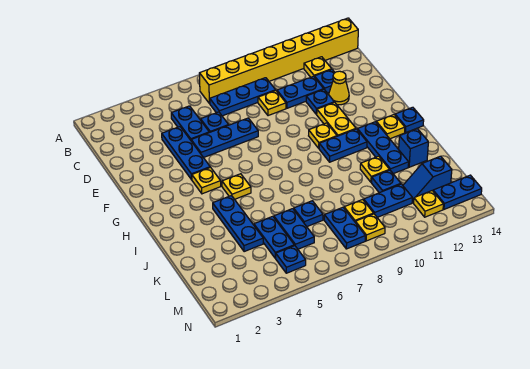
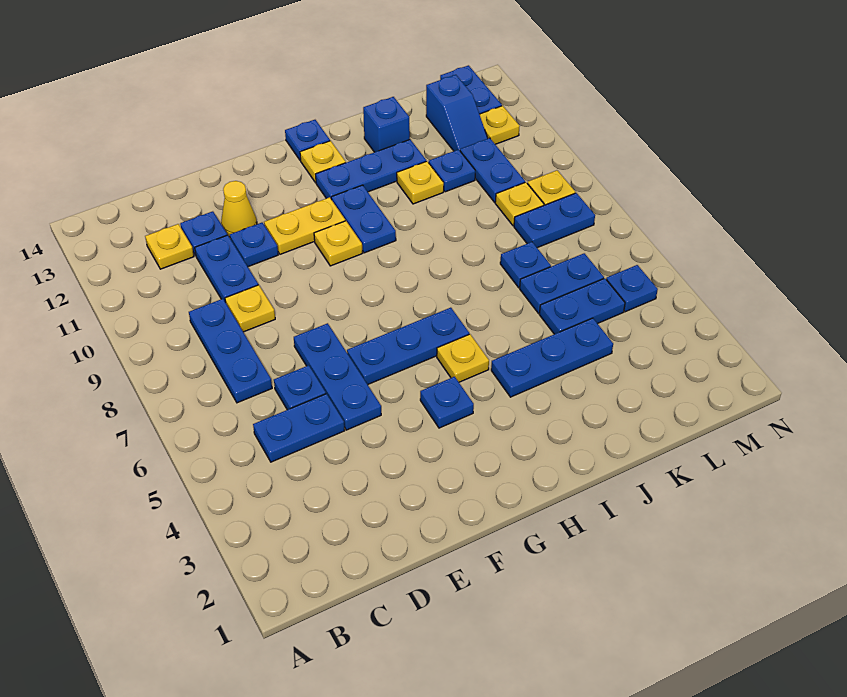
yellow 1x8 brick [199,18,358,104] -> none
blue 1x3 plate [162,127,210,180] -> blue 1x3 plate moved to [347,308,469,385]
yellow 1x1 plate [192,167,221,194] -> blue 1x1 plate [420,377,474,428]

